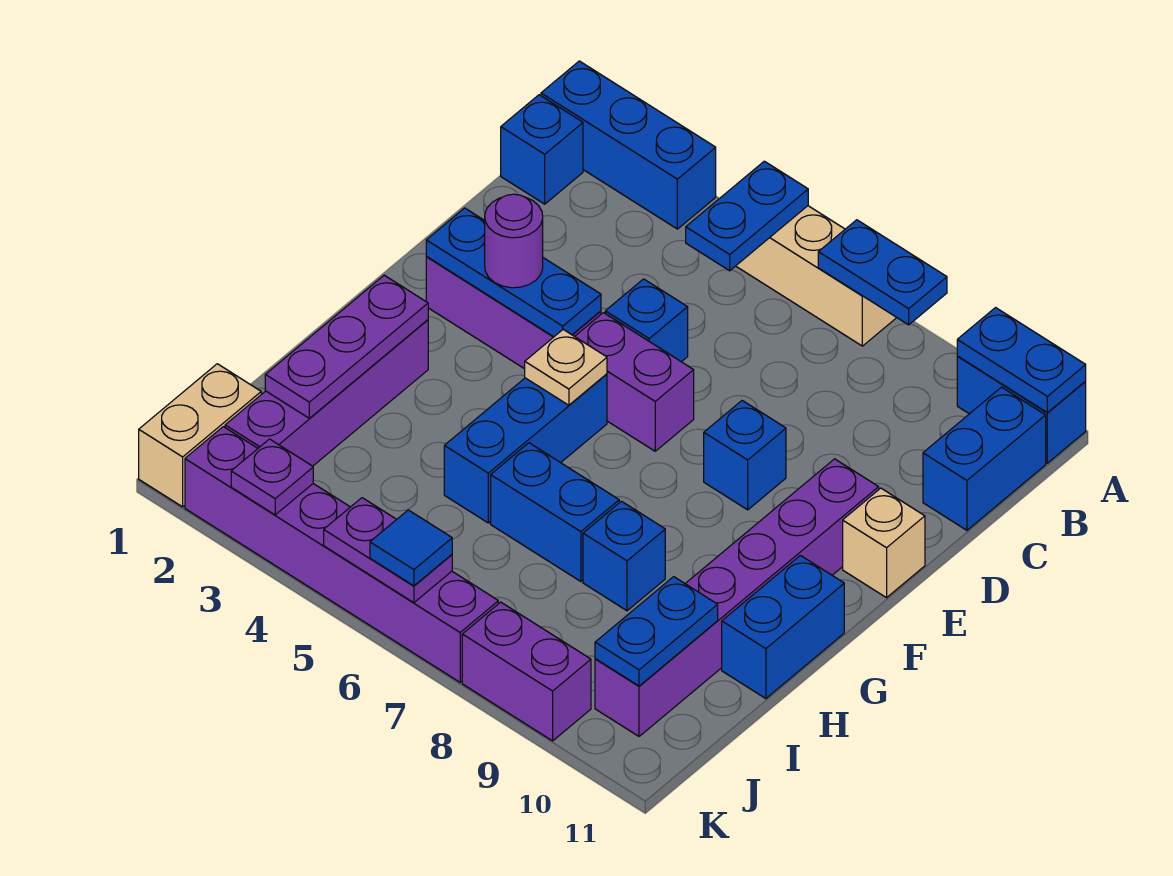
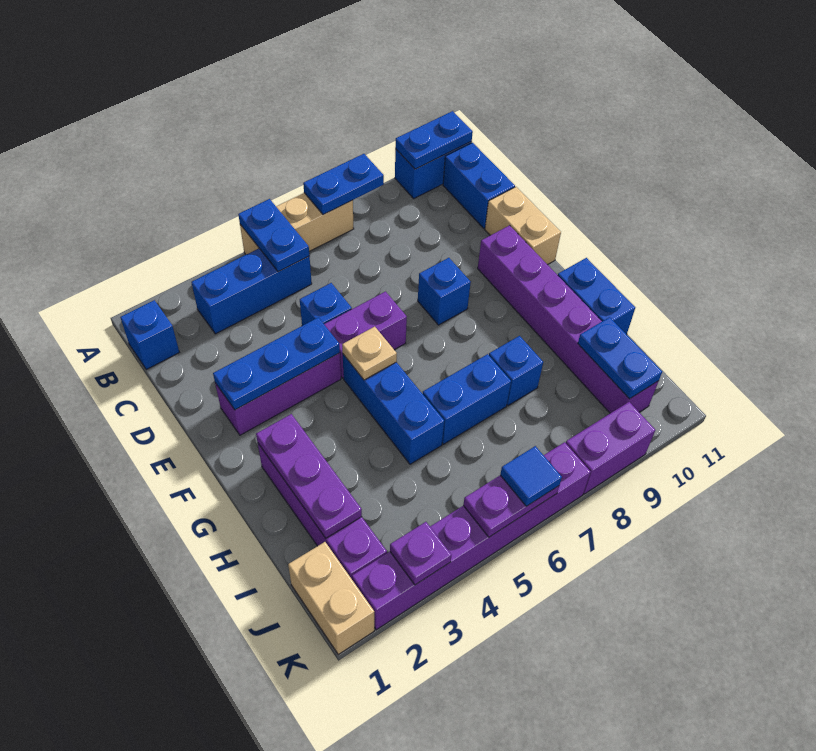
blue 1x3 brick [541,61,716,229] -> blue 1x3 brick moved to [192,248,312,334]
purple 1x1 round brick [485,194,543,288] -> none
tan 1x1 brick [843,488,925,598] -> tan 1x2 brick [485,187,561,265]

